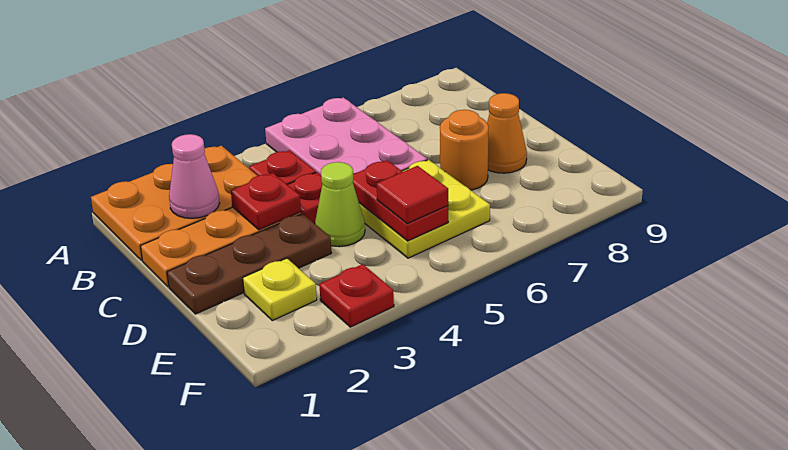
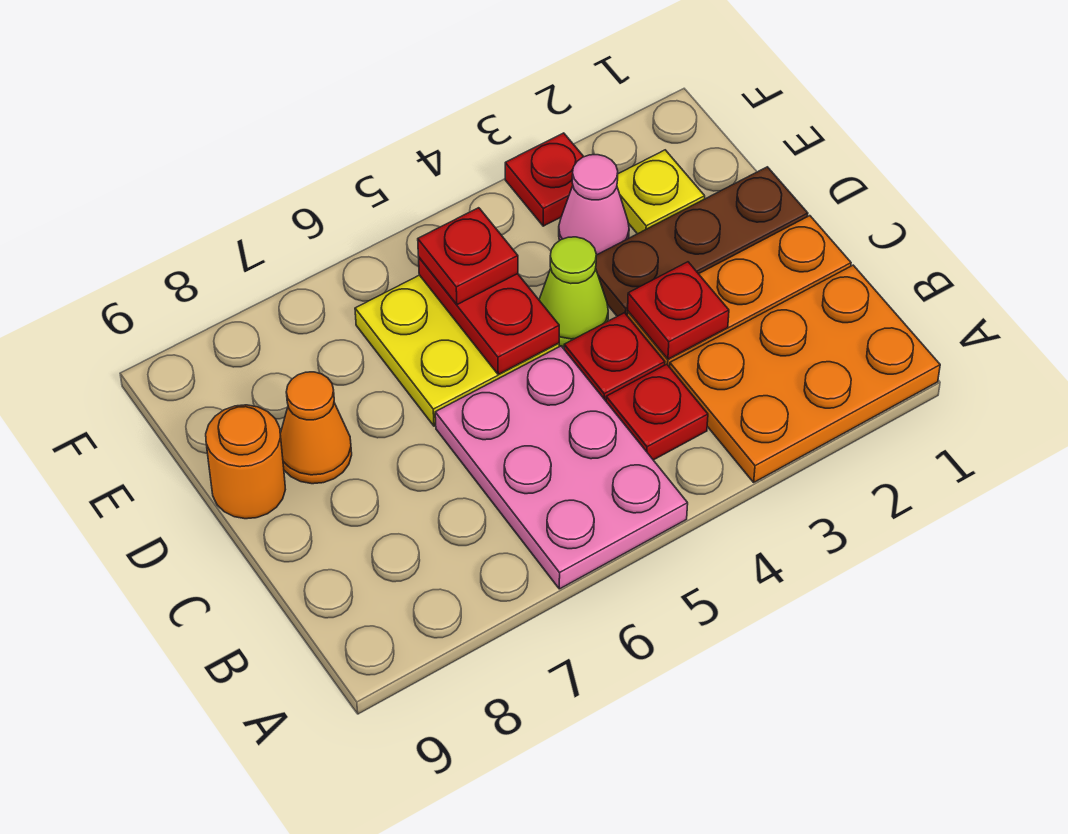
pink 1x1 cone [169,134,220,218] -> pink 1x1 cone moved to [559,155,629,255]
orange 1x1 round brick [440,110,489,190] -> orange 1x1 round brick moved to [206,405,285,519]
red 1x1 tile [377,166,448,224] -> red 1x1 plate [418,208,518,305]

